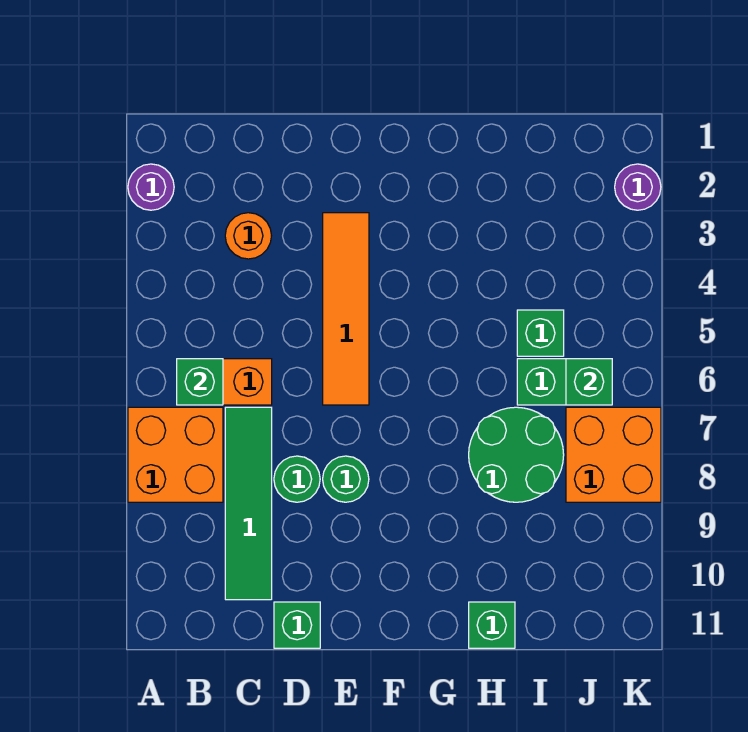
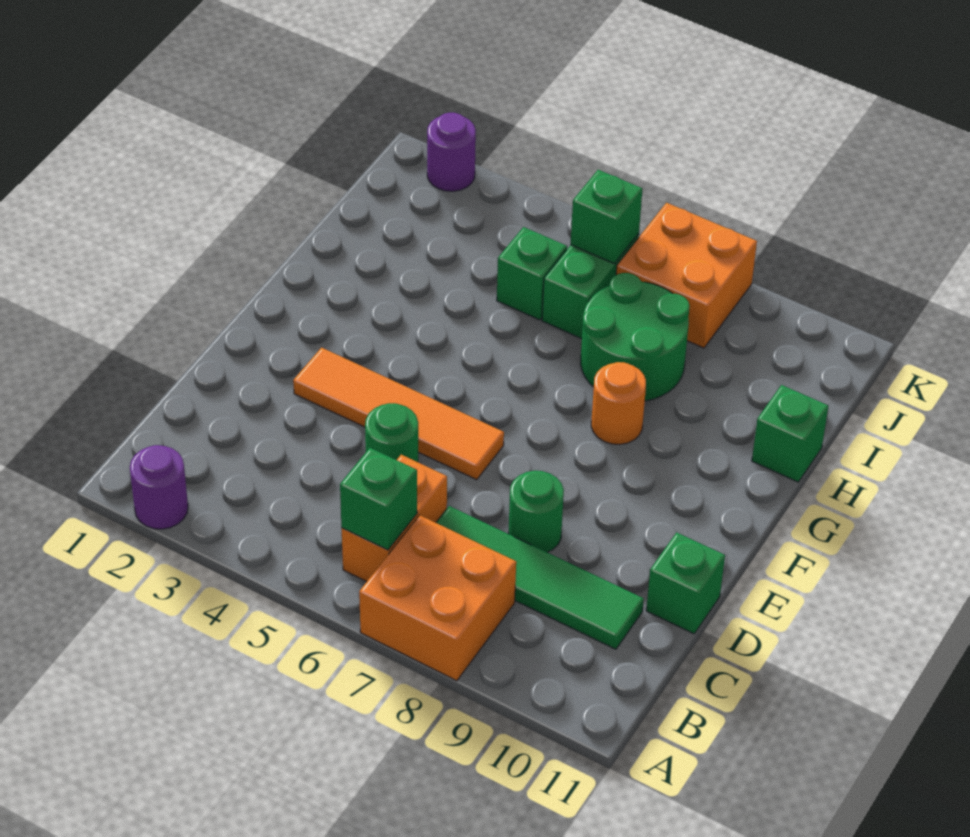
orange 1x1 round brick [225,213,271,259] -> orange 1x1 round brick moved to [591,362,646,444]
green 1x1 round brick [323,456,369,502] -> green 1x1 round brick moved to [365,403,418,462]

